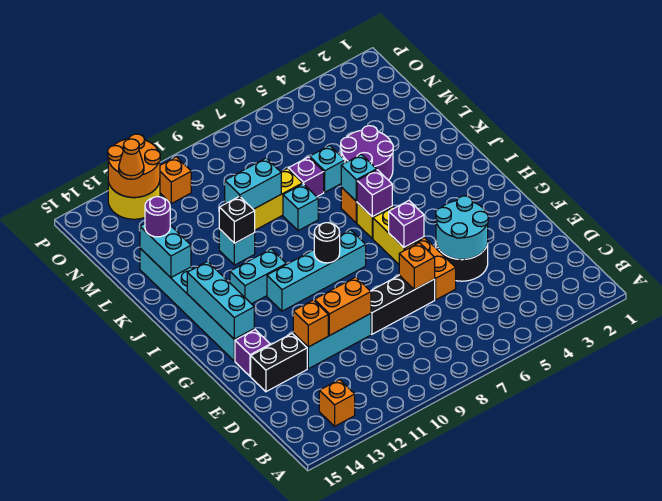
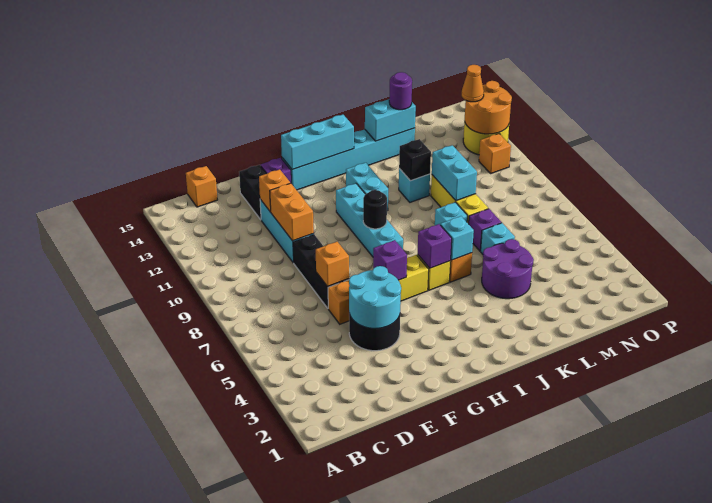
orange 1x1 brick [319,380,355,426] -> orange 1x1 brick moved to [186,166,217,207]

